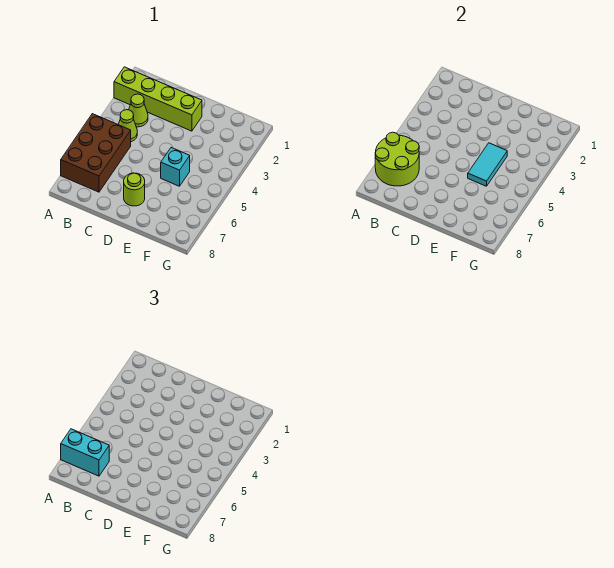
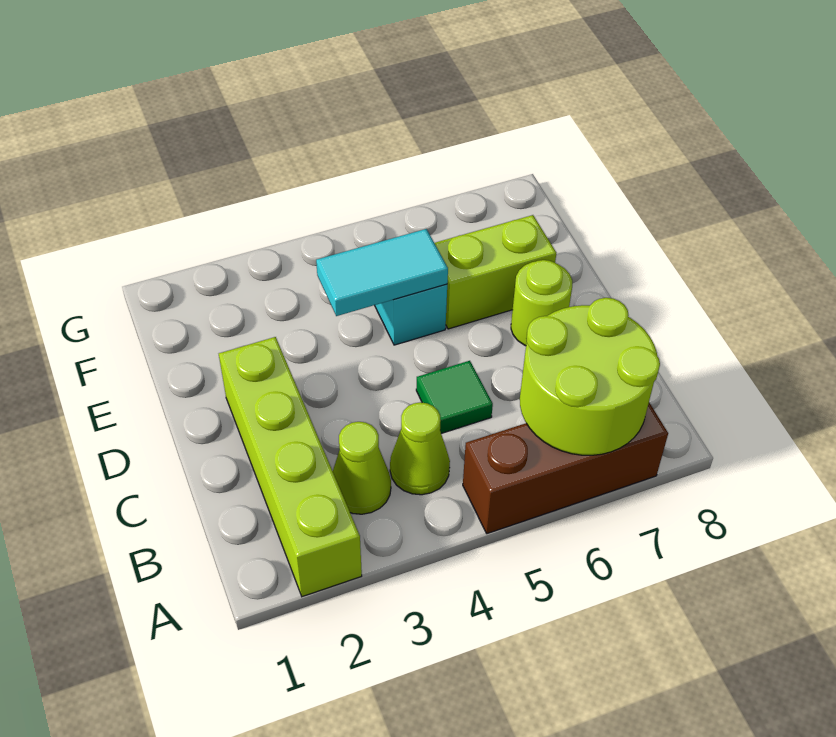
brown 2x3 brick [61,114,131,192] -> brown 1x3 brick [463,403,668,534]
cyan 1x2 brick [61,429,109,476] -> none
none -> green 1x1 tile [416,361,493,433]
none -> lime 1x2 brick [435,215,556,329]

